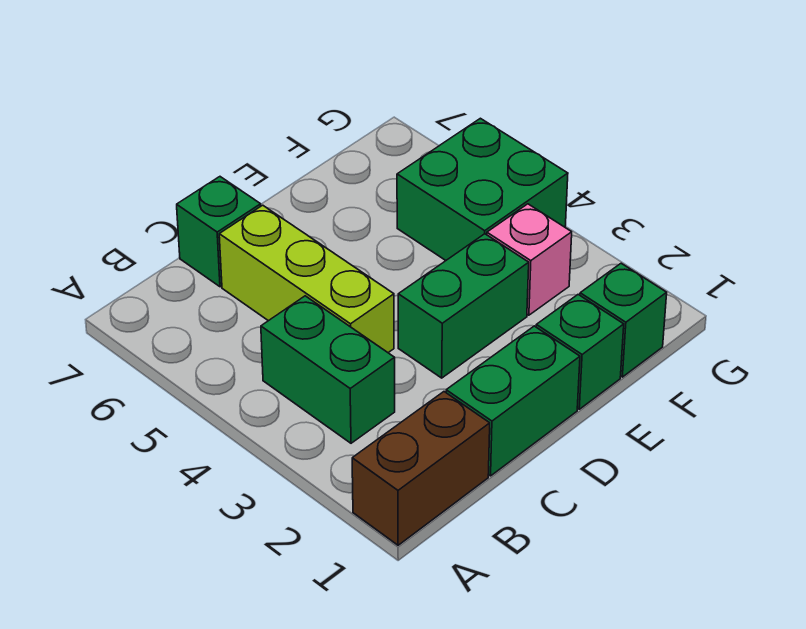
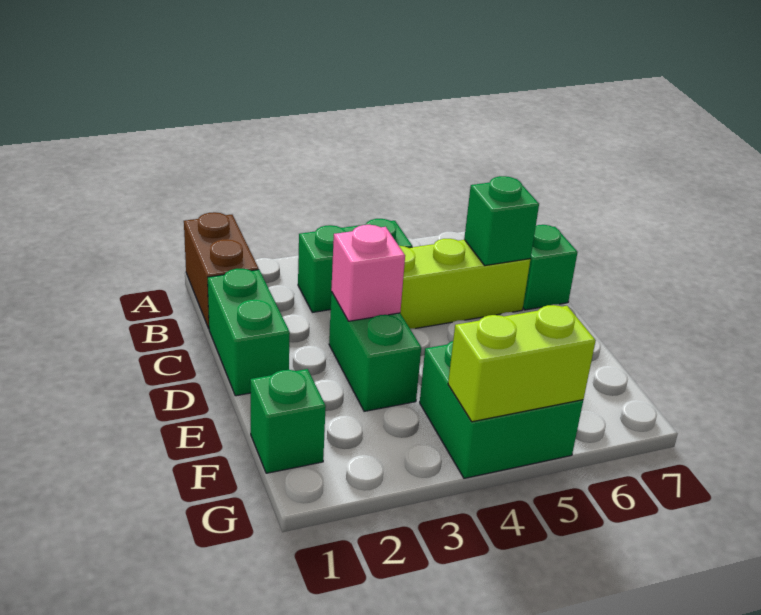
green 1x1 brick [536,295,624,409] -> green 1x1 brick moved to [464,176,539,266]
pink 1x1 brick [487,204,572,315] -> pink 1x1 brick moved to [331,225,405,321]
none -> lime 1x2 brick [448,305,596,422]

